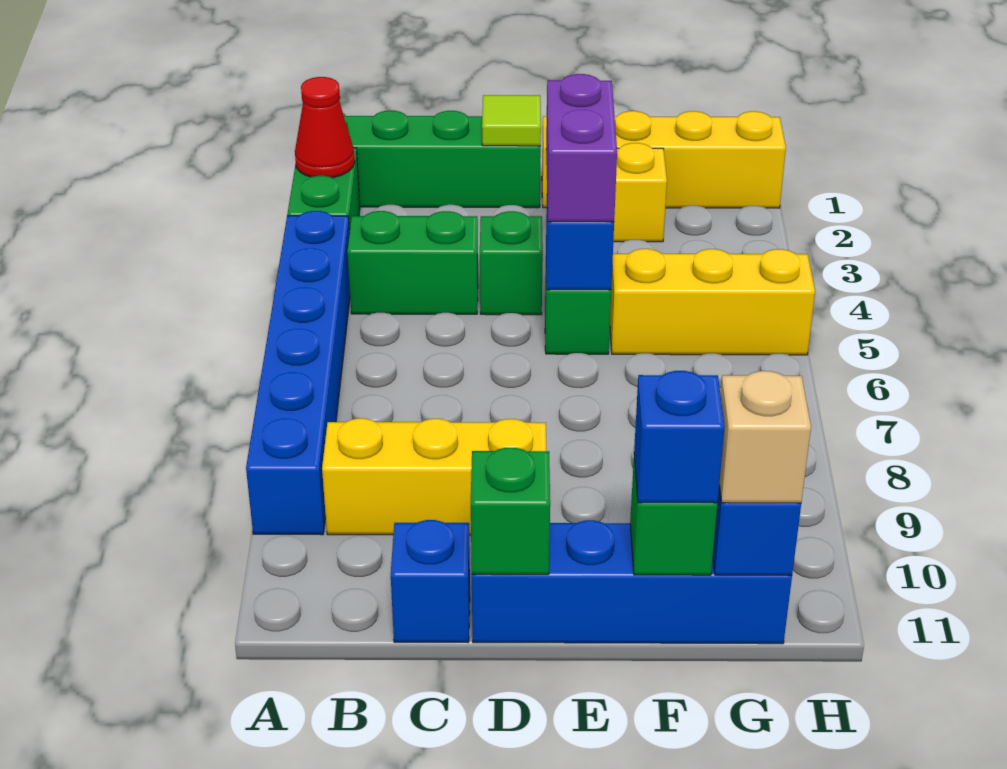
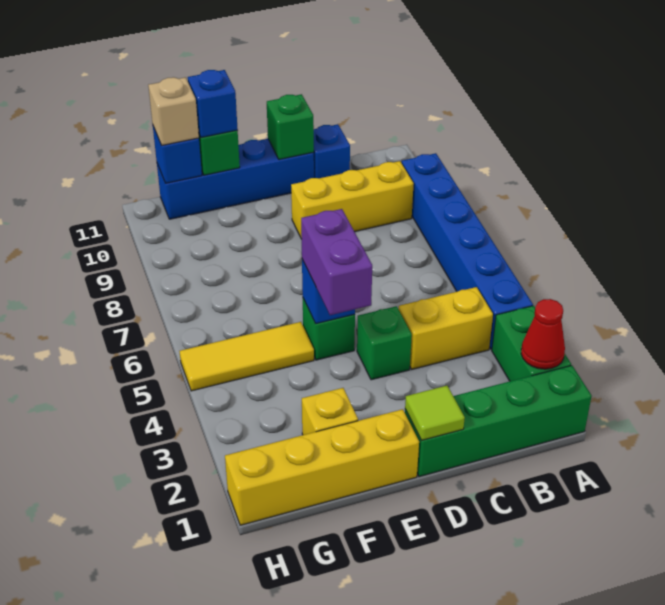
green 1x2 brick [347,211,478,314] -> yellow 1x2 brick [398,287,493,369]
yellow 1x3 brick [610,249,815,355] -> yellow 1x3 tile [180,322,314,391]

